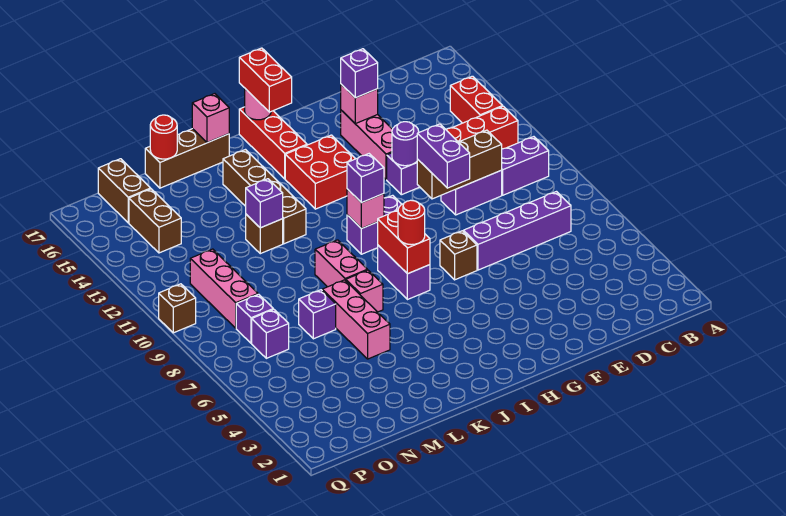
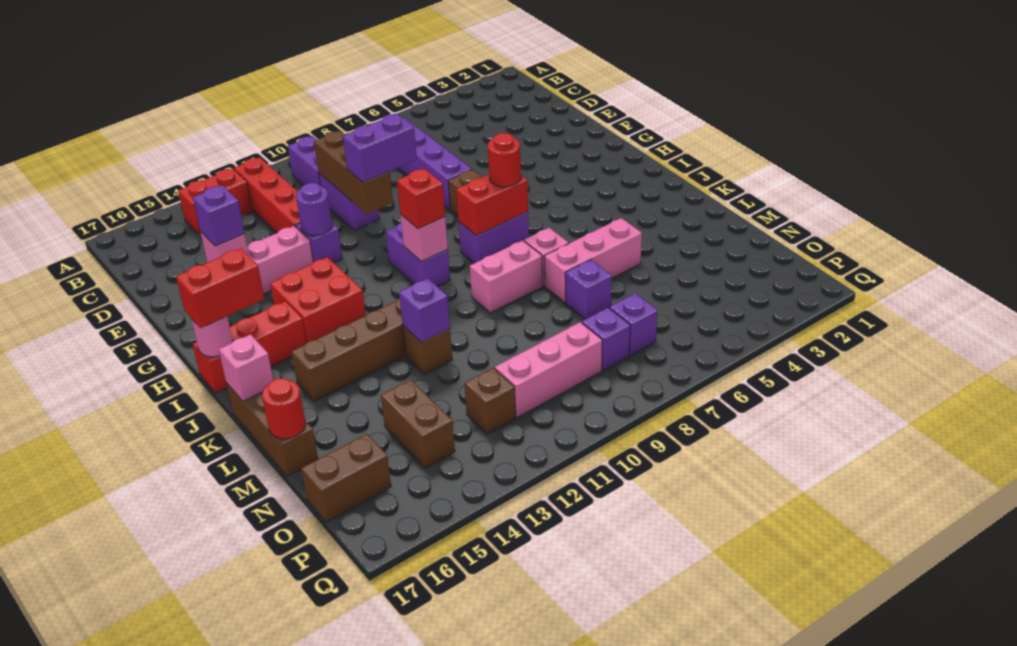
purple 1x1 brick [347,154,384,203] -> red 1x1 brick [397,169,445,229]
brown 1x2 brick [129,189,181,253] -> brown 1x2 brick turned to [381,380,455,468]
brown 1x1 brick [159,284,196,333] -> brown 1x1 brick moved to [464,368,516,434]

